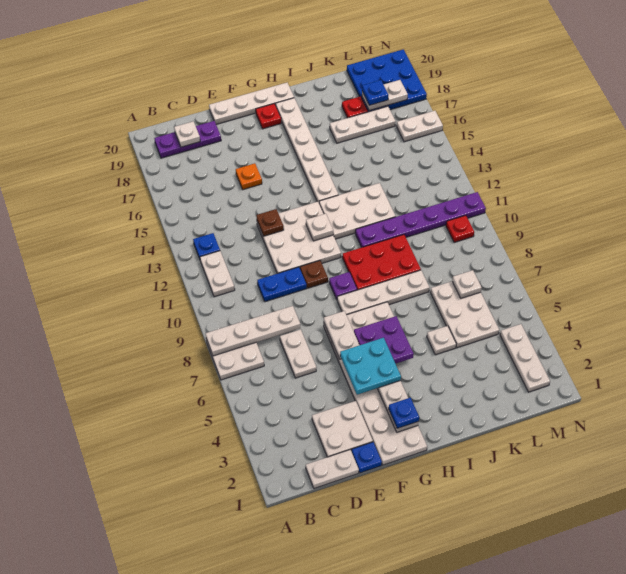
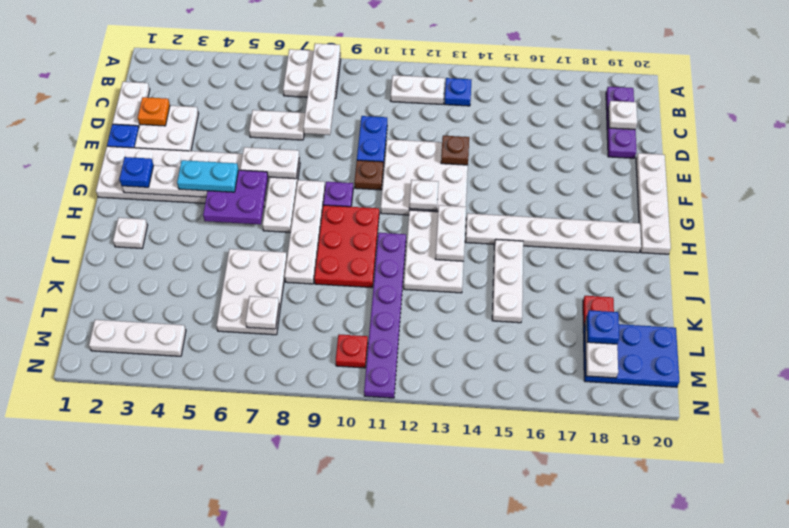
orange 1x1 plate [236,163,262,190] -> orange 1x1 plate moved to [138,97,170,126]
cyan 2x2 plate [340,338,401,395] -> cyan 1x2 plate [177,160,238,192]
red 1x1 plate [256,104,281,129] -> none
white 1x1 plate [427,326,456,355] -> white 1x1 plate moved to [113,218,148,248]
white 1x3 plate [330,106,396,143] -> white 1x3 plate moved to [492,239,523,323]
white 2x3 plate [430,281,499,348] -> white 2x3 plate turned to [216,249,287,335]
blue 3x3 plate [347,49,427,112] -> blue 2x3 plate [583,324,680,387]
white 1x2 plate [397,111,443,142] -> white 1x2 plate moved to [435,205,466,261]

